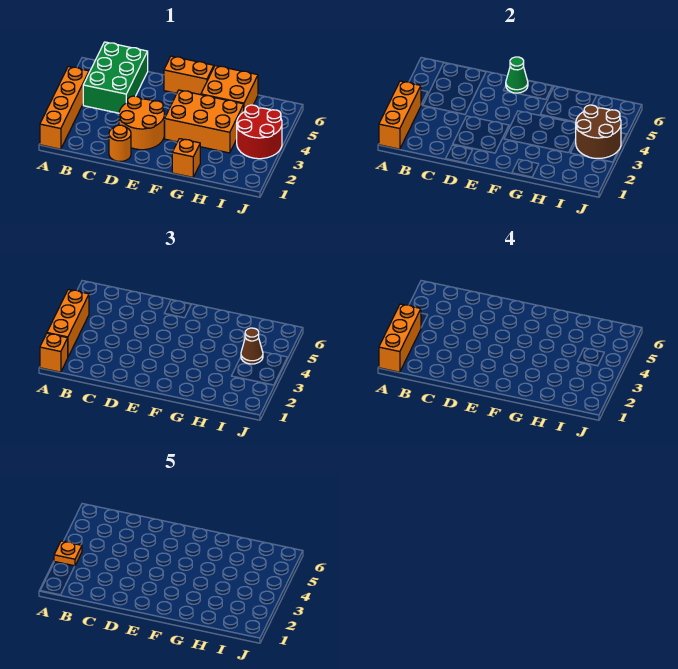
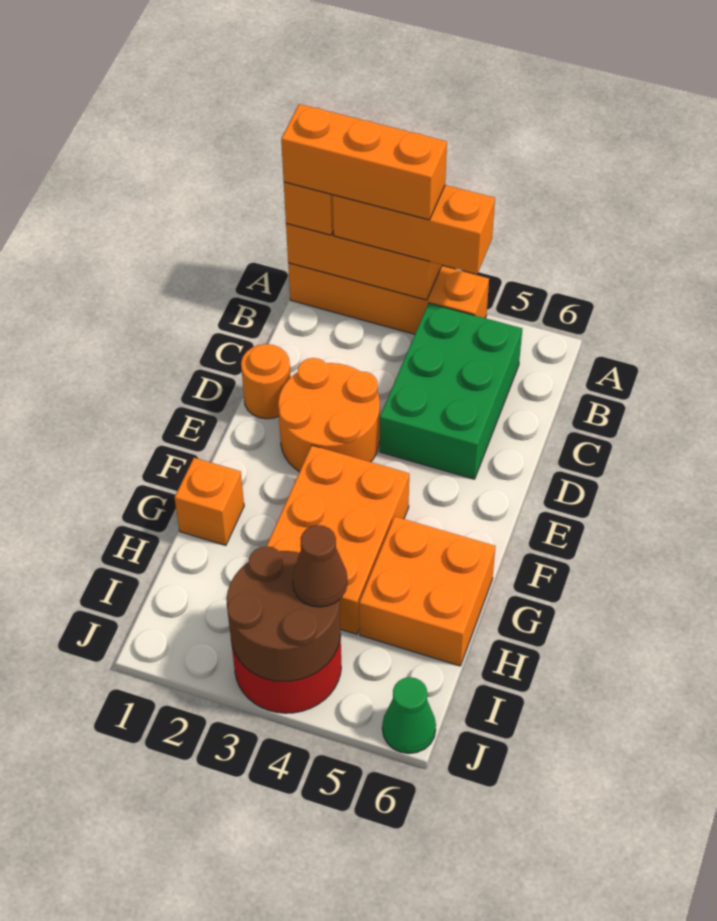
orange 1x1 plate [54,541,82,566] -> none
green 2x3 brick [83,42,148,113] -> green 2x3 brick turned to [380,303,522,479]
orange 1x2 brick [164,56,214,95] -> none
green 1x1 cone [506,57,528,93] -> green 1x1 cone moved to [382,677,436,754]

